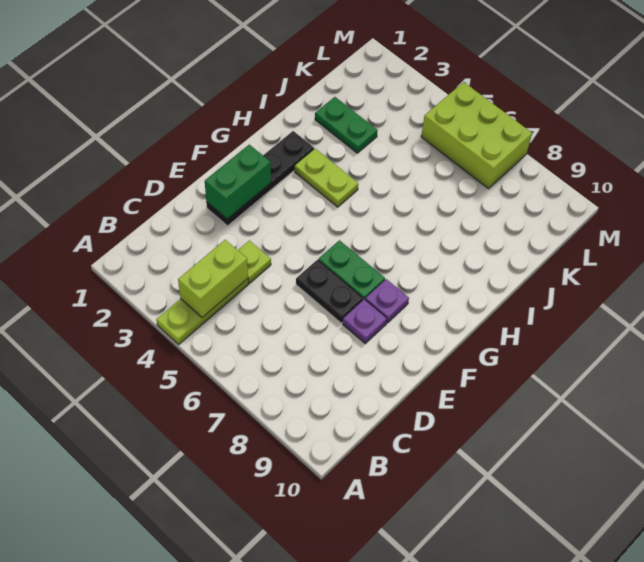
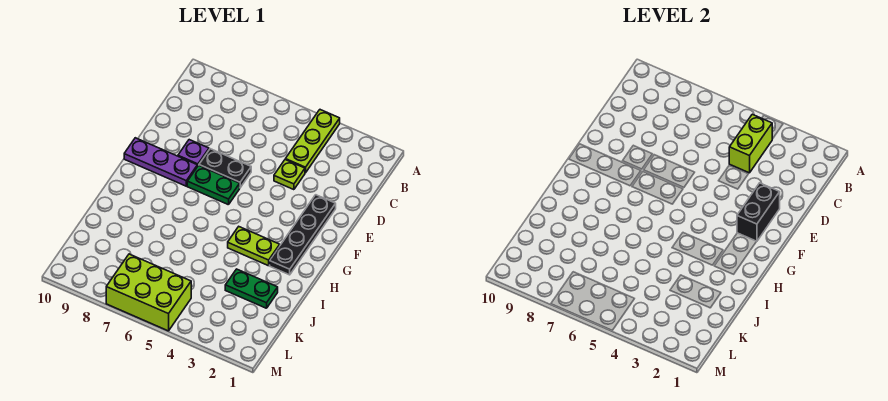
green 1x2 brick [205,145,271,219] -> black 1x2 brick [737,183,780,242]
purple 1x1 plate [365,279,409,323] -> purple 1x3 plate [124,138,197,186]

